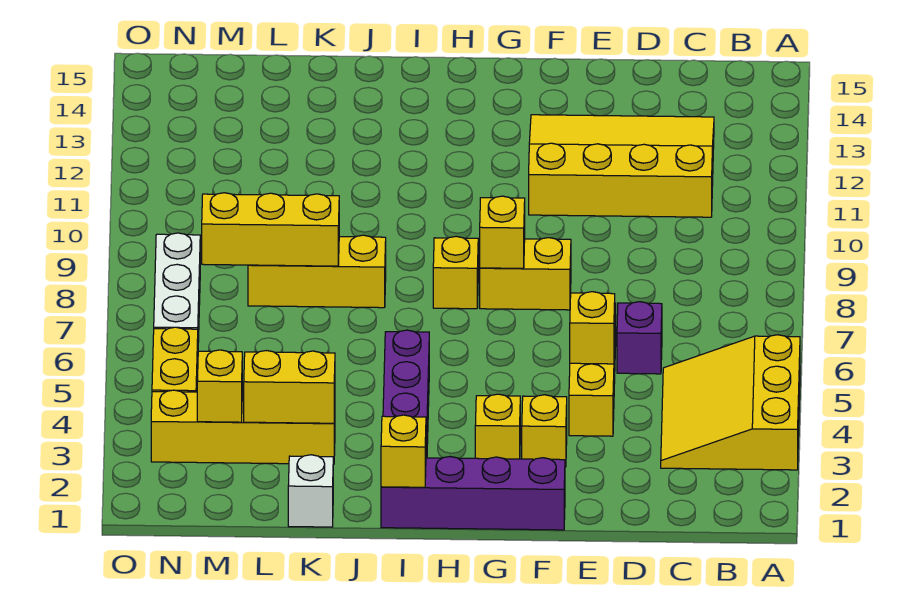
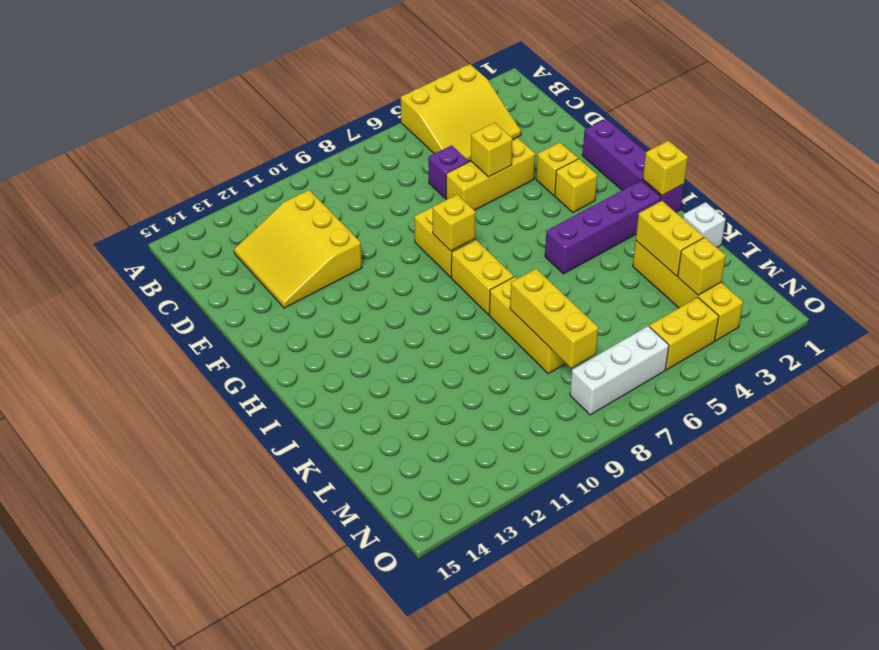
yellow 3x4 slope [529,115,714,217] -> yellow 3x3 slope [234,190,362,308]
yellow 1x1 brick [433,236,478,309] -> yellow 1x2 brick [451,240,514,315]

